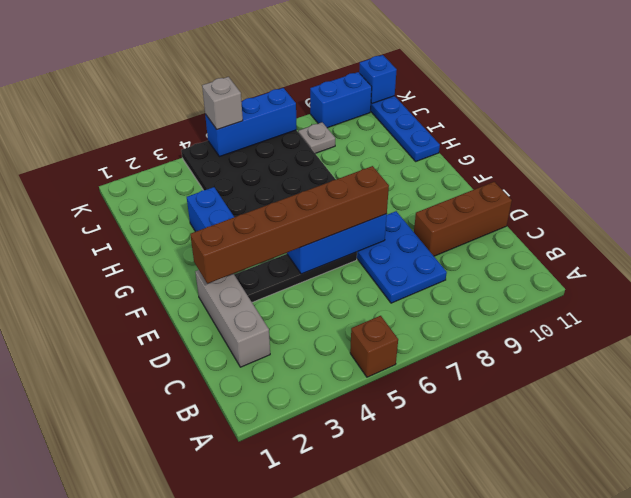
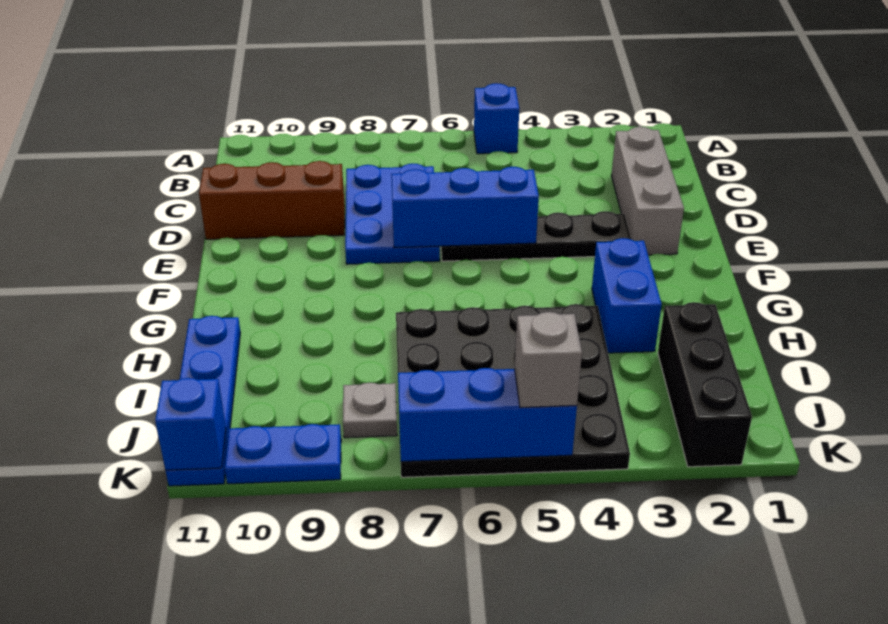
brown 1x1 brick [350,316,398,377] -> blue 1x1 brick [474,83,519,154]
brown 1x6 brick [190,166,389,284] -> none
none -> black 1x3 brick [658,302,752,467]
blue 1x2 brick [310,72,372,128] -> blue 1x2 plate [225,424,341,484]

